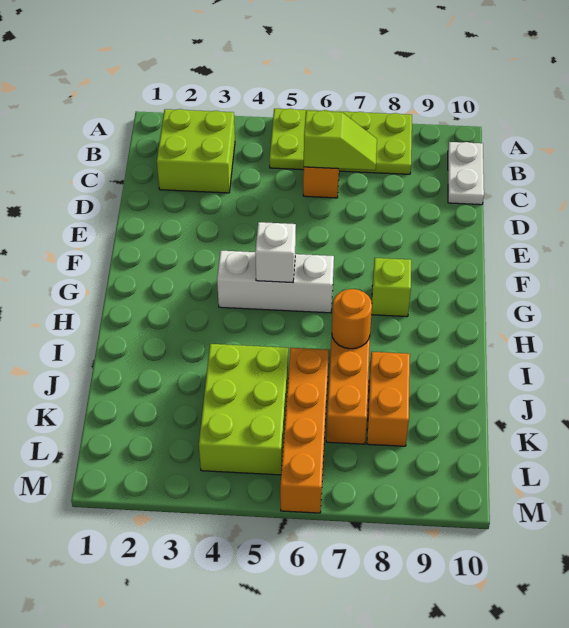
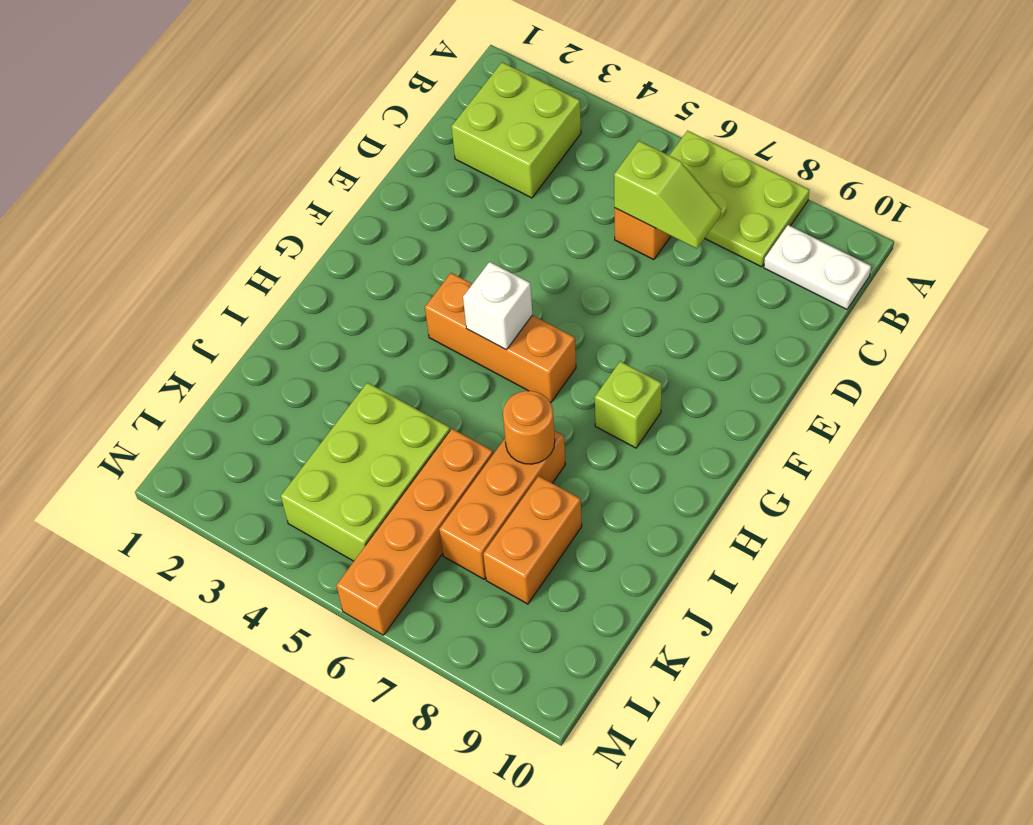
lime 2x4 plate [269,108,412,174] -> lime 2x3 plate [669,131,809,267]
white 1x2 plate [448,142,484,205] -> white 1x2 plate turned to [764,225,871,309]
white 1x3 brick [217,251,334,313] -> orange 1x3 brick [425,273,576,403]

